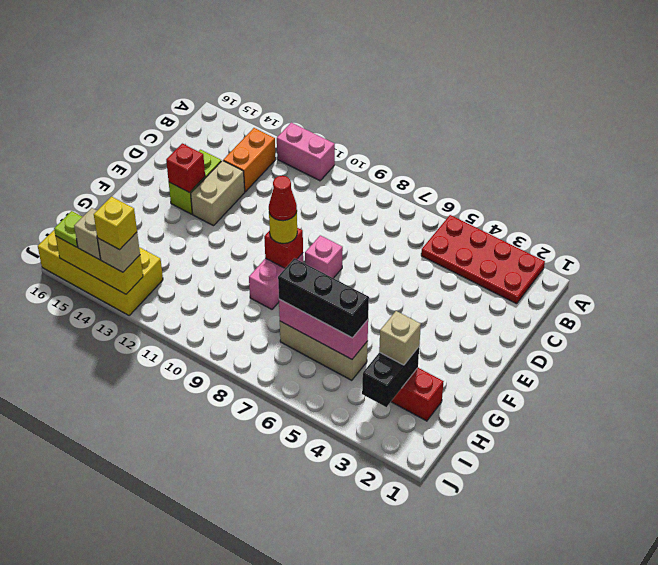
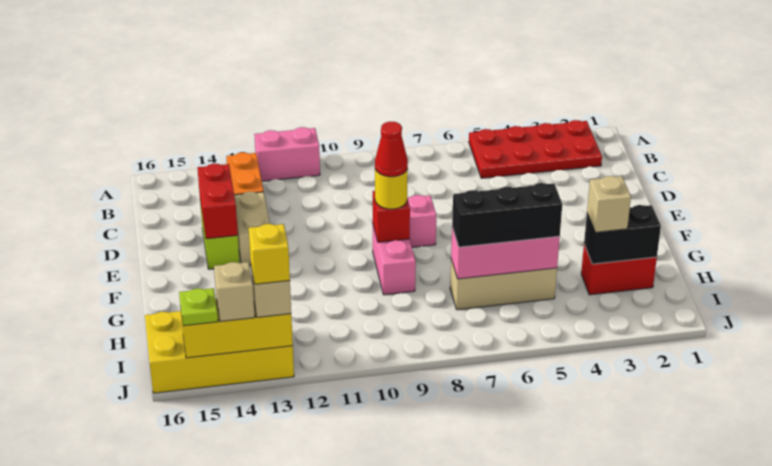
red 1x1 brick [166,143,205,193] -> red 1x2 brick [198,164,238,239]
black 1x2 brick [362,347,419,407] -> black 1x2 brick turned to [584,205,661,264]

